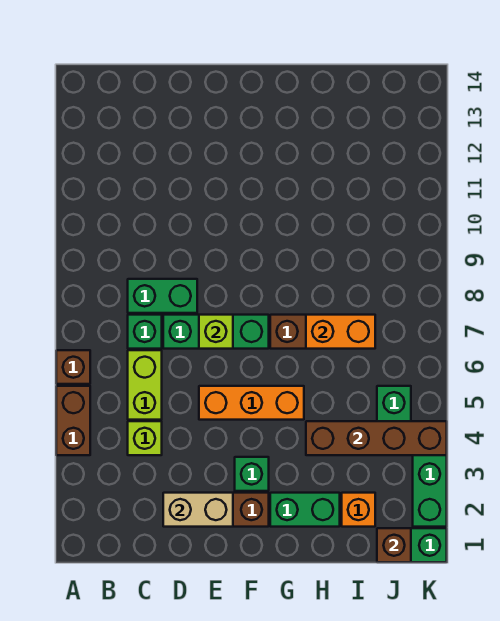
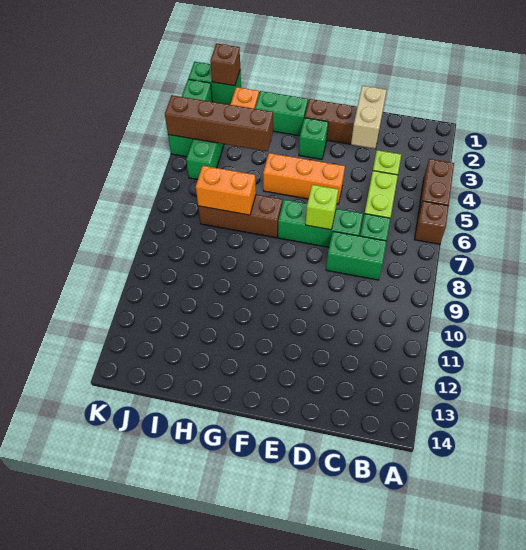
tan 1x2 brick [163,493,233,527] -> tan 1x2 brick turned to [351,86,387,149]

